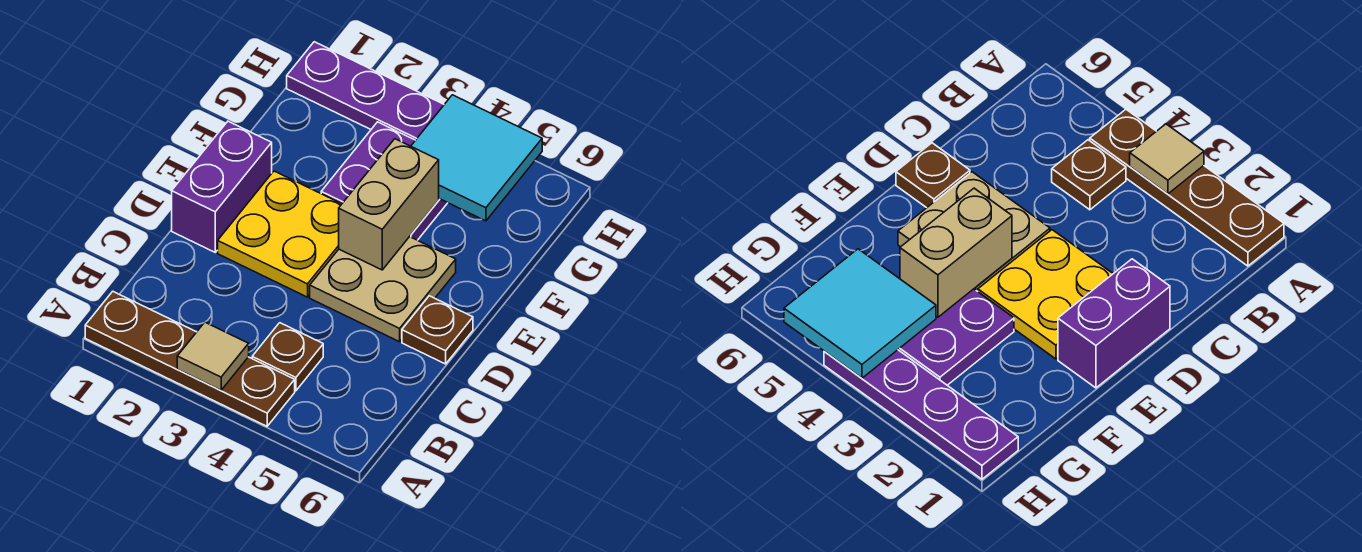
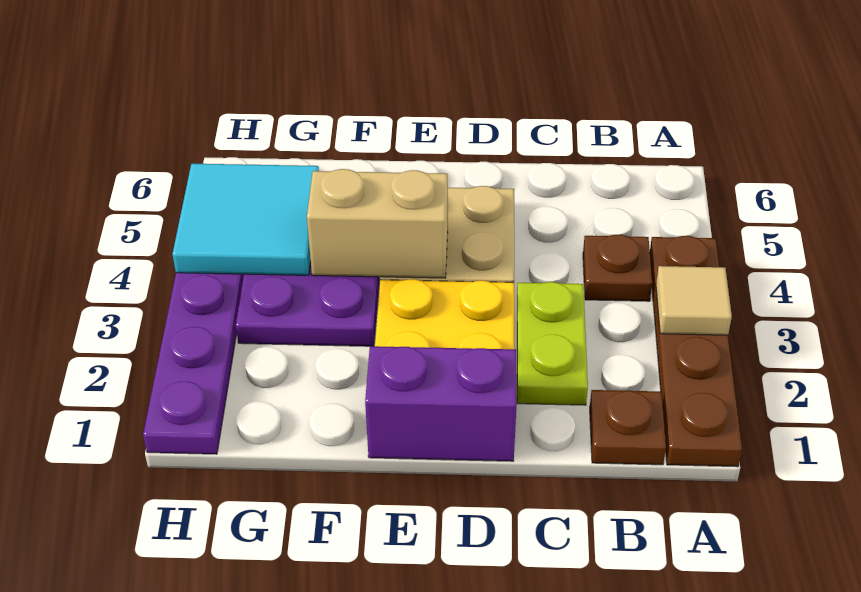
none -> lime 1x2 plate [517,282,588,405]
brown 1x1 plate [402,296,473,364] -> brown 1x1 plate moved to [590,390,666,465]

